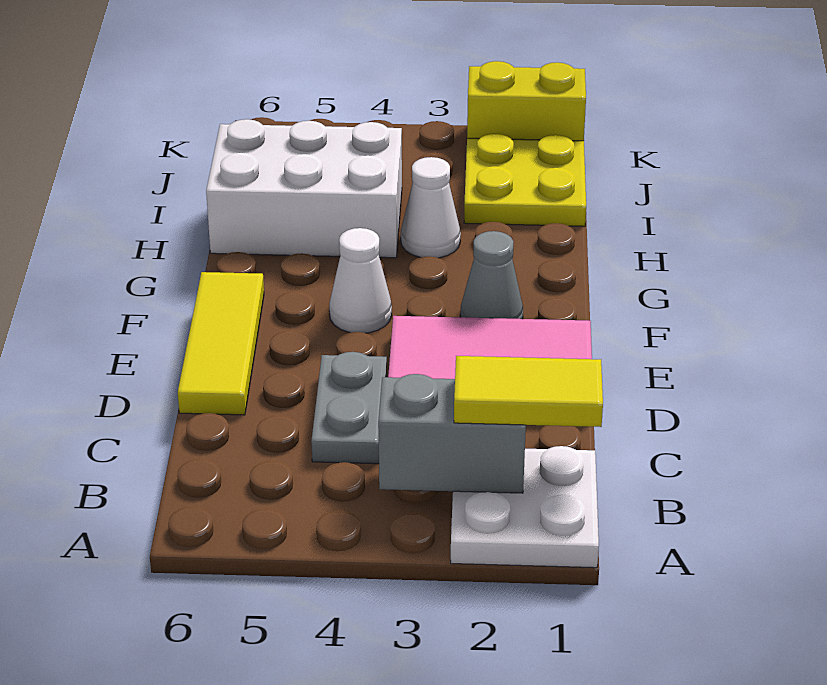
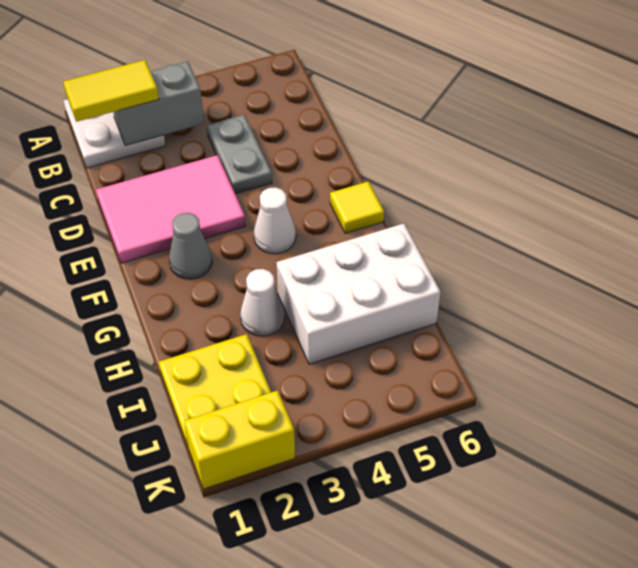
yellow 1x3 tile [178,272,264,415] -> yellow 1x1 tile [330,181,384,234]

